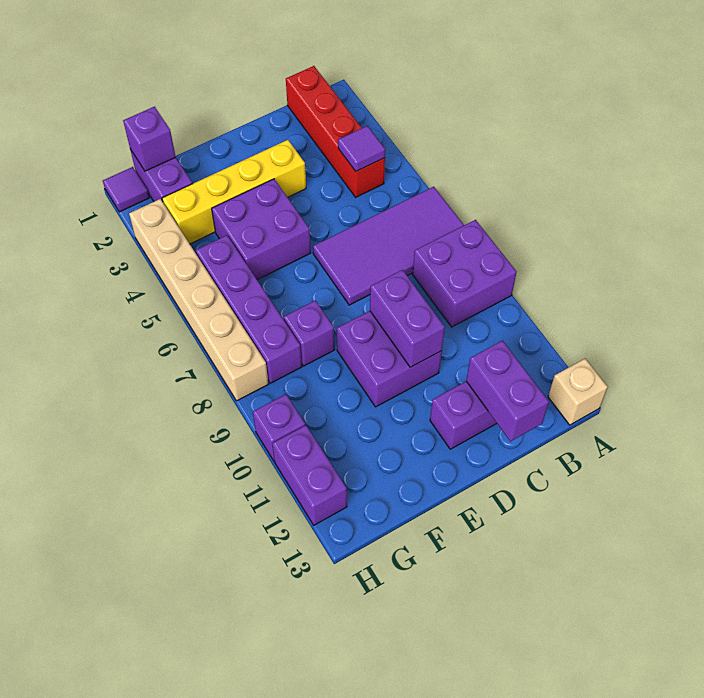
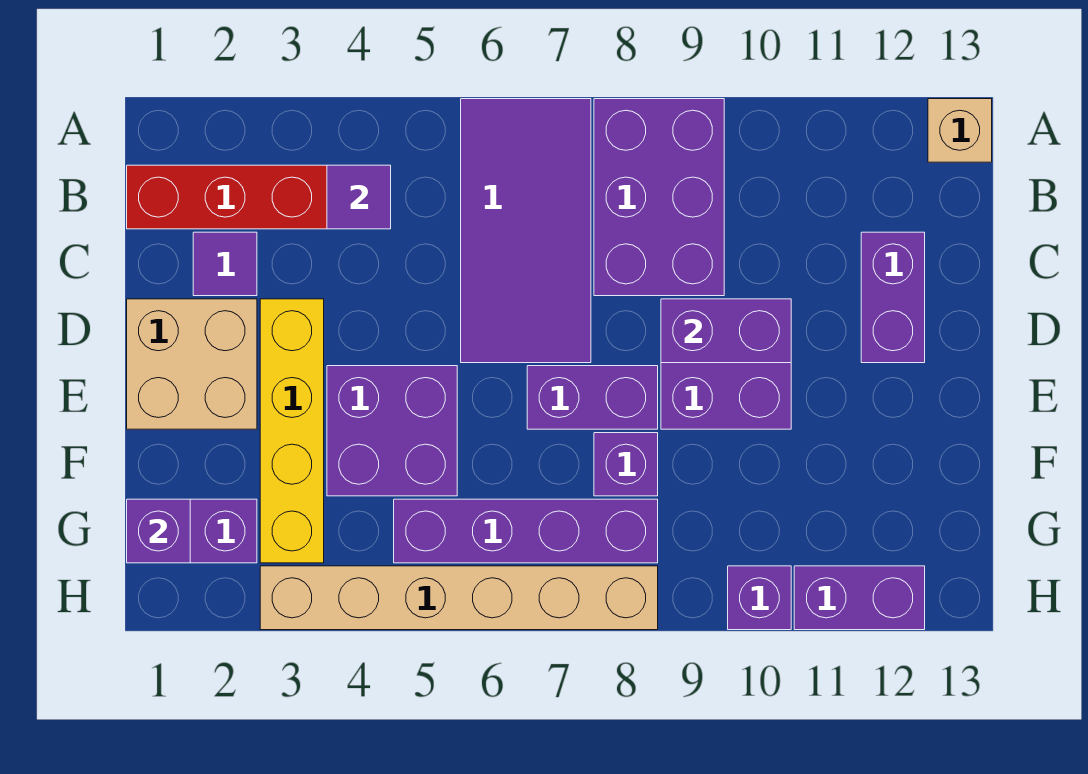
purple 2x2 brick [413,220,517,327] -> purple 2x3 brick [594,99,724,296]
purple 1x2 brick [466,341,549,441] -> purple 1x2 brick moved to [527,366,658,429]
none -> tan 2x2 brick [127,299,257,429]
purple 1x1 tile [103,167,149,212] -> purple 1x1 tile moved to [193,232,257,296]

